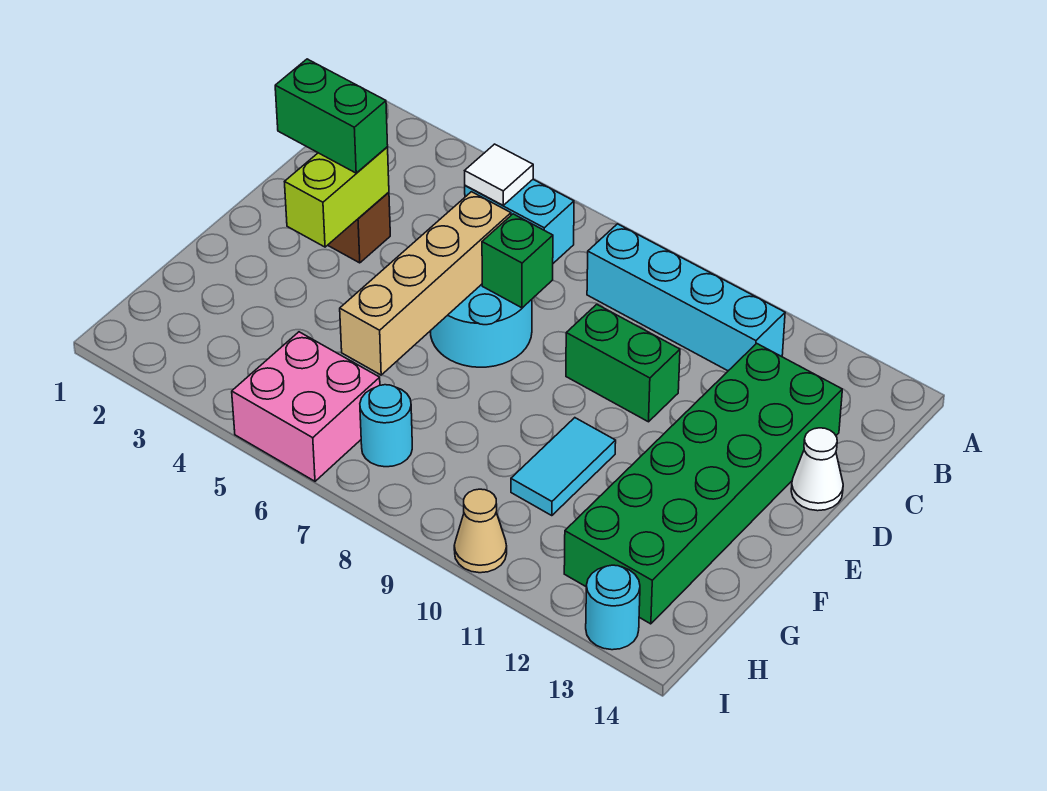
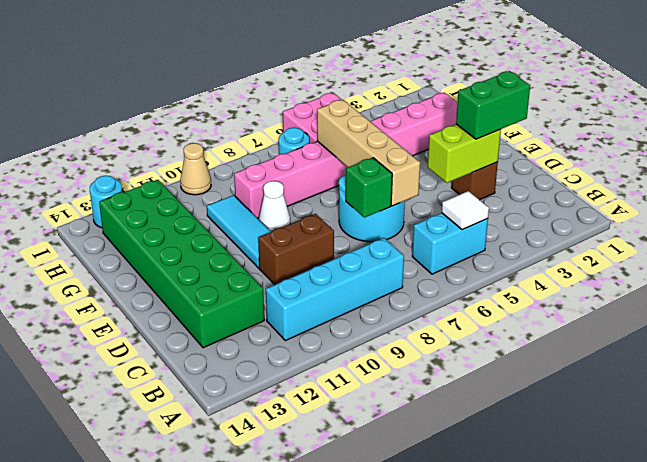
lime 1x2 brick [285,147,389,247] -> lime 1x2 brick turned to [428,124,501,183]
green 1x2 brick [566,304,680,422] -> brown 1x2 brick [258,214,334,285]
white 1x1 cone [791,428,843,511] -> white 1x1 cone moved to [259,181,290,232]
cyan 1x2 tile [511,418,616,516] -> cyan 1x3 tile [207,195,271,268]
none -> pink 1x8 brick [234,93,458,218]

